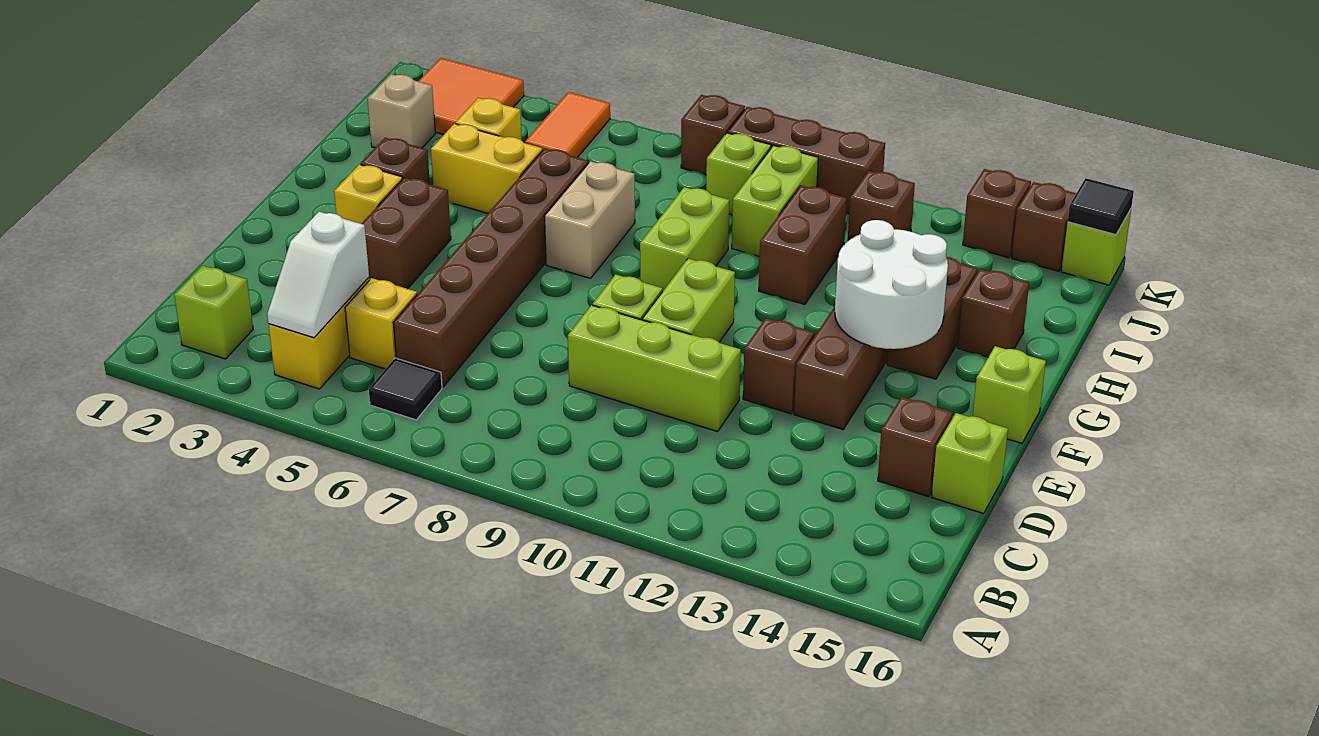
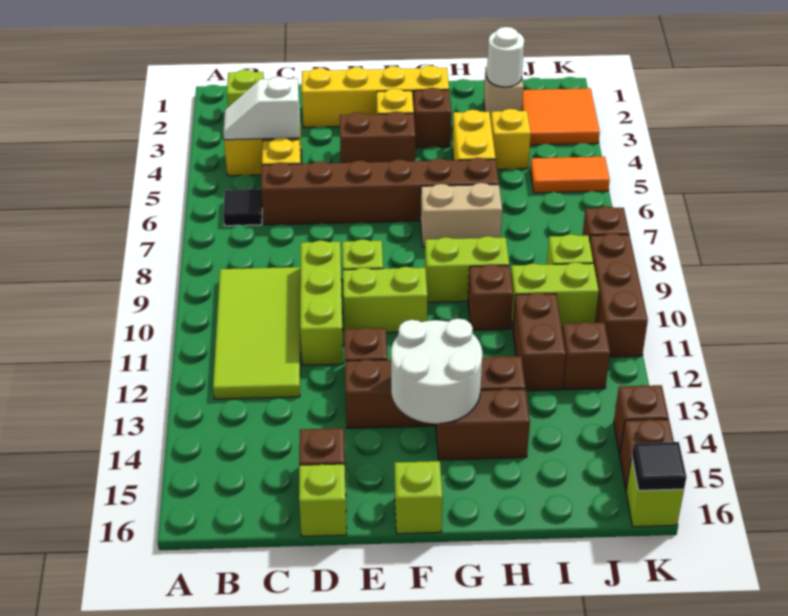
none -> lime 2x4 tile [213,267,301,399]
none -> yellow 1x4 brick [302,66,449,127]
brown 1x2 brick [759,186,847,304] -> brown 1x2 brick turned to [513,293,566,391]
brown 1x1 brick [958,269,1029,357] -> brown 1x1 brick moved to [468,265,513,330]
none -> white 1x1 round brick [487,27,524,87]

